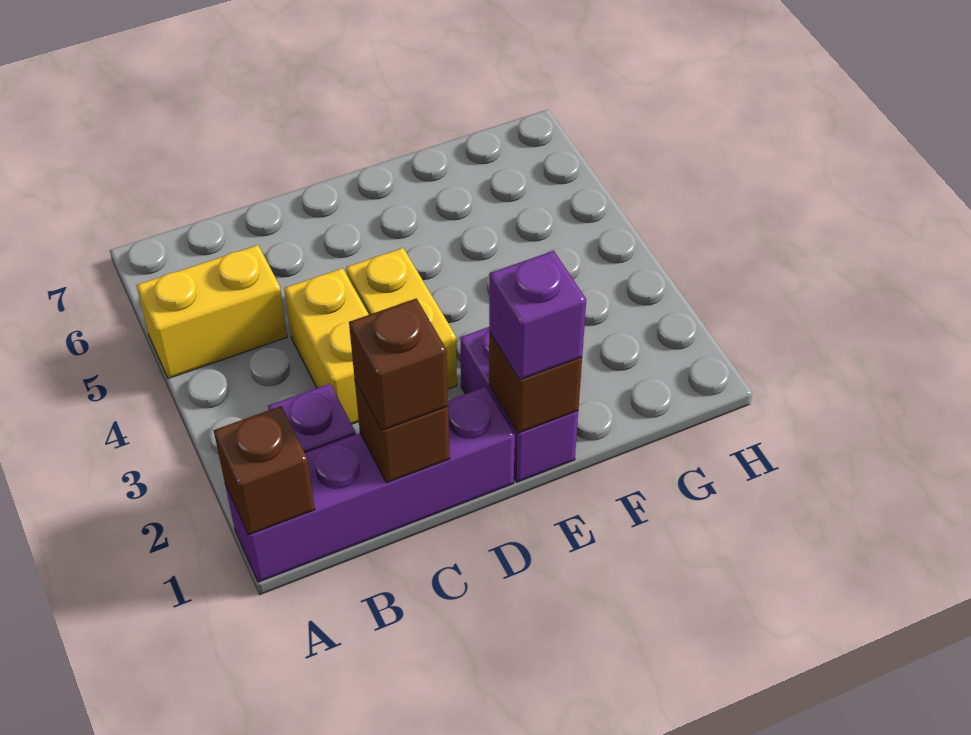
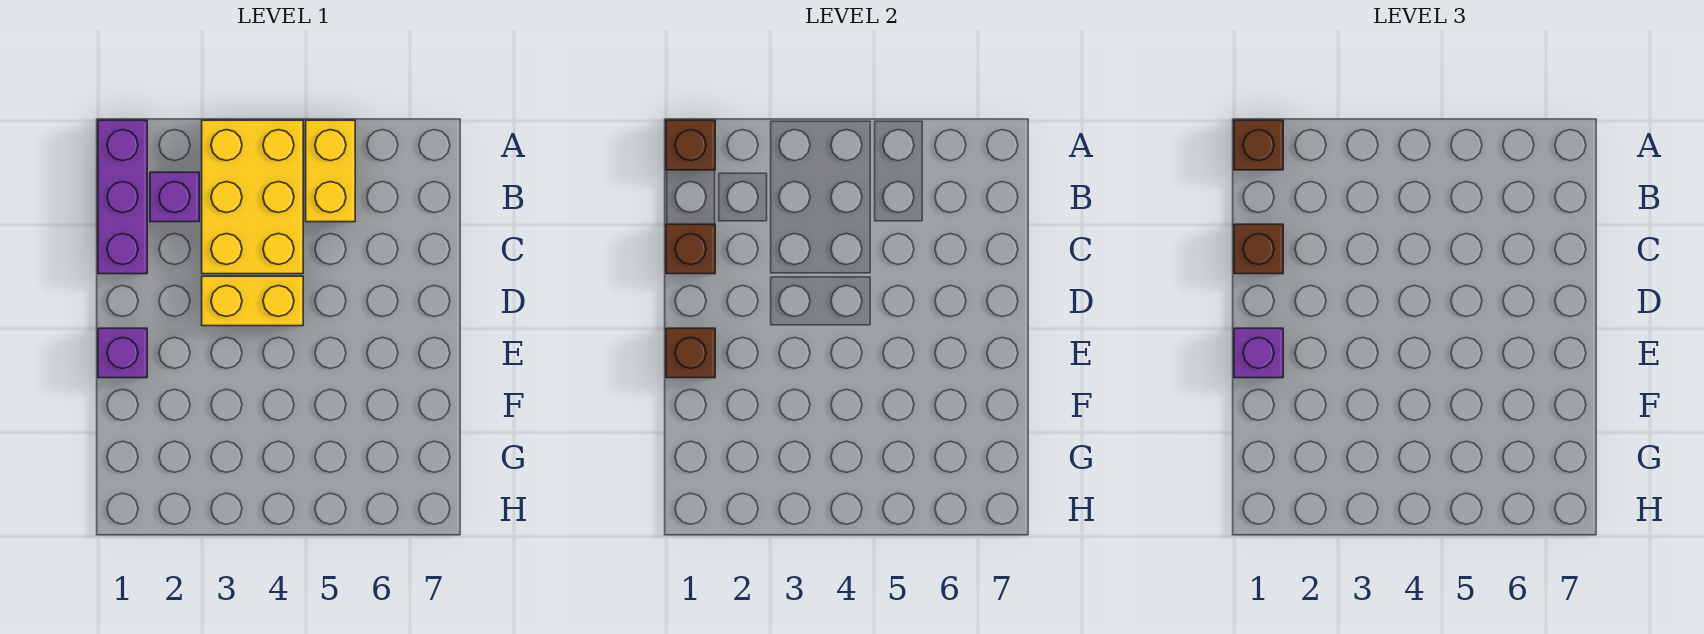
purple 1x4 brick [225,387,515,582] -> purple 1x3 brick [98,120,147,274]
none -> brown 1x1 brick [1234,120,1283,170]
yellow 1x2 brick [284,268,369,424] -> yellow 2x3 brick [202,120,303,274]
purple 1x2 brick [460,327,578,482] -> purple 1x1 brick [98,328,147,378]

